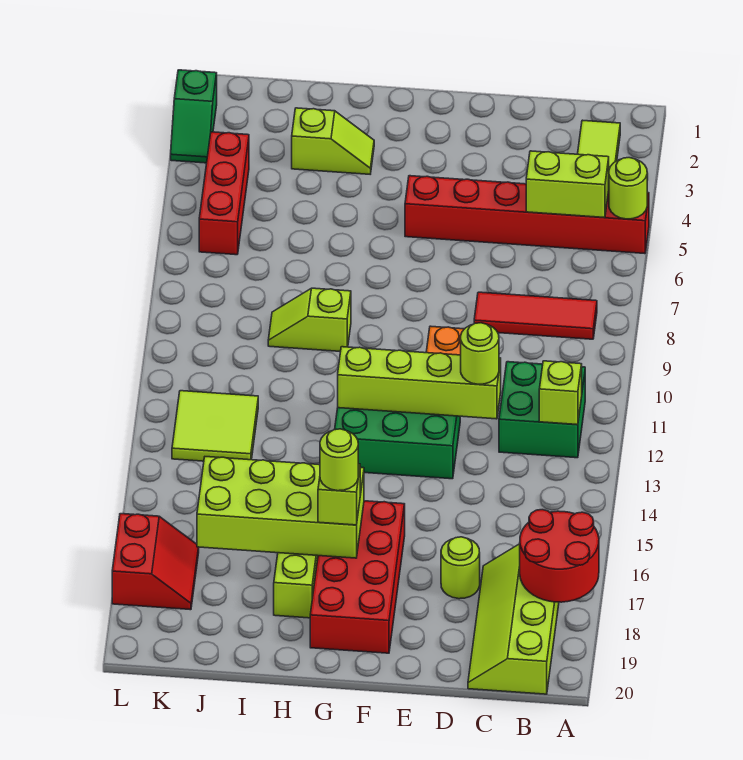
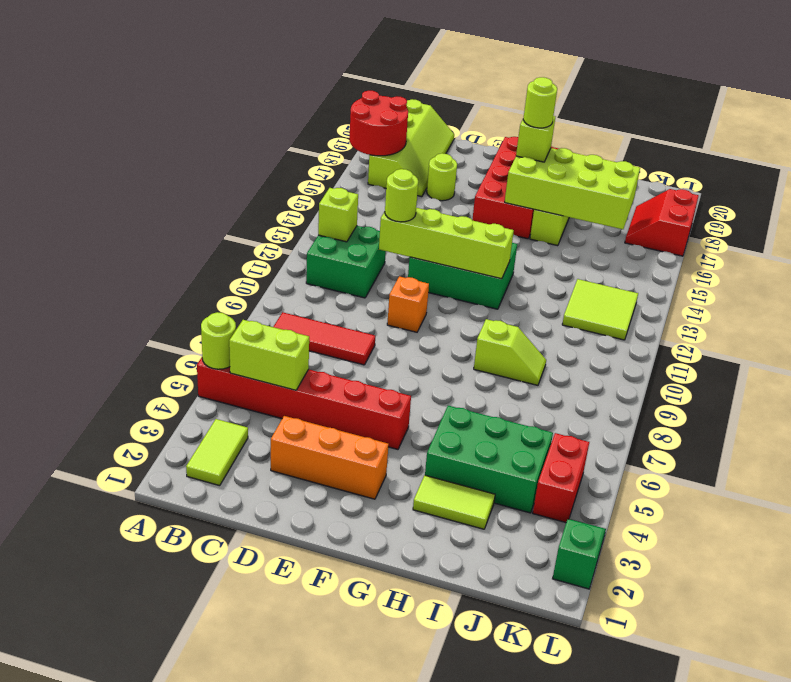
none -> orange 1x3 brick [271,416,389,499]
lime 1x2 slope [292,108,374,174] -> lime 1x2 tile [413,475,495,529]
none -> green 2x3 brick [425,406,553,513]
red 1x3 brick [199,132,249,255] -> red 1x2 brick [533,433,589,523]

